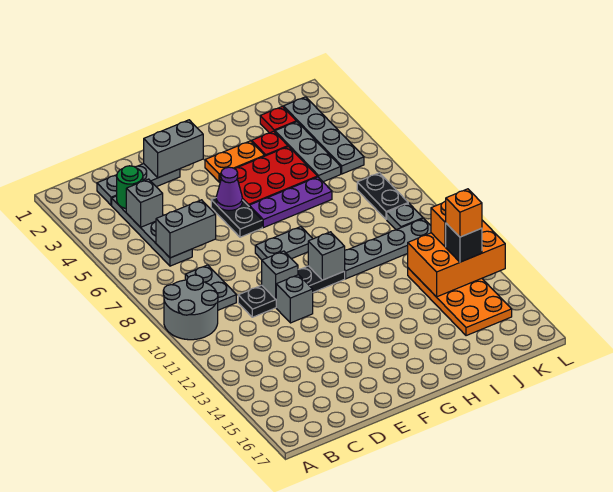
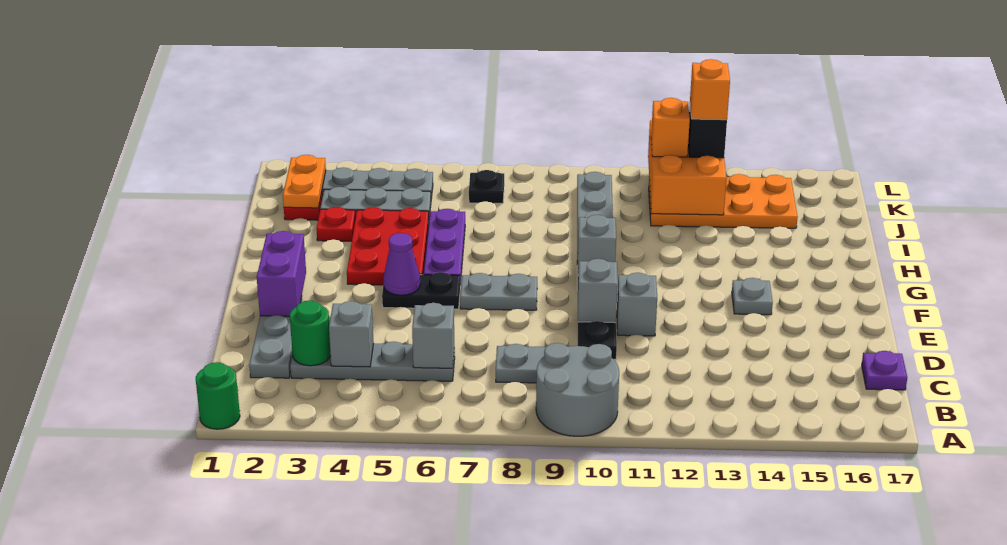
none -> green 1x1 round brick [196,362,240,429]
grey 1x2 brick [156,200,216,258] -> grey 1x1 brick [412,303,454,368]
none -> purple 1x1 plate [862,351,907,390]
grey 1x2 brick [144,120,203,178] -> purple 1x2 brick [257,231,306,317]
grey 1x2 plate [255,227,313,260] -> grey 1x2 plate turned to [460,273,537,310]
orange 1x2 plate [205,141,265,182] -> orange 1x2 plate moved to [283,155,326,208]
black 1x2 plate [357,173,408,220] -> black 1x1 plate [469,170,504,203]
grey 1x1 plate [387,203,423,230] -> grey 1x1 plate moved to [732,278,773,315]

